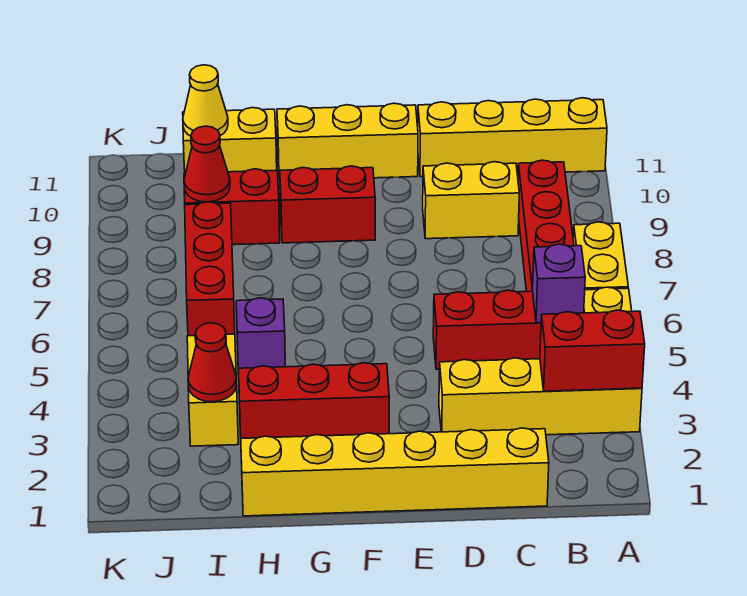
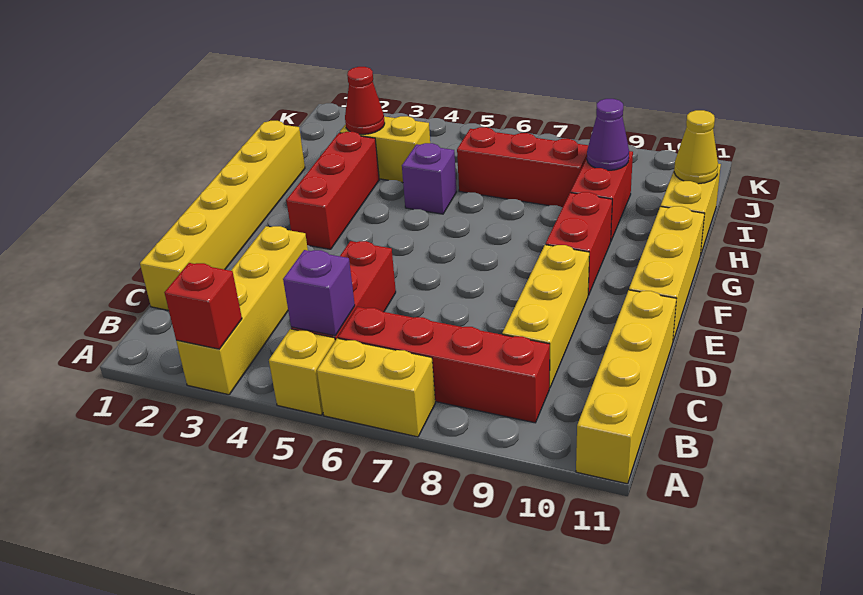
red 1x2 brick [540,310,645,391] -> red 1x1 brick [164,263,242,349]
yellow 1x2 brick [423,162,519,239] -> yellow 1x3 brick [502,245,589,388]
red 1x1 cone [184,126,230,202] -> purple 1x1 cone [587,99,629,170]

